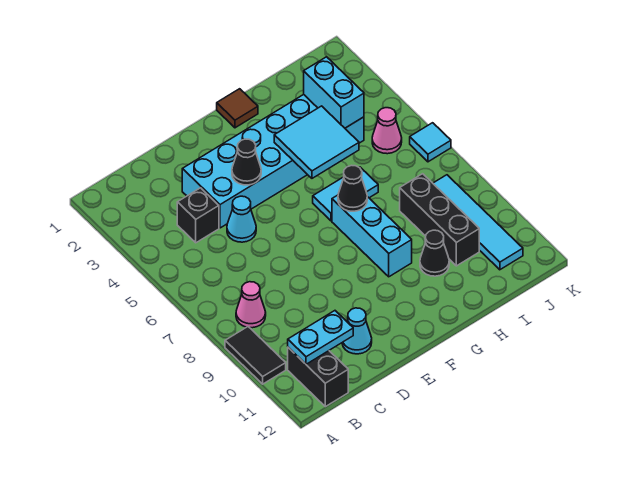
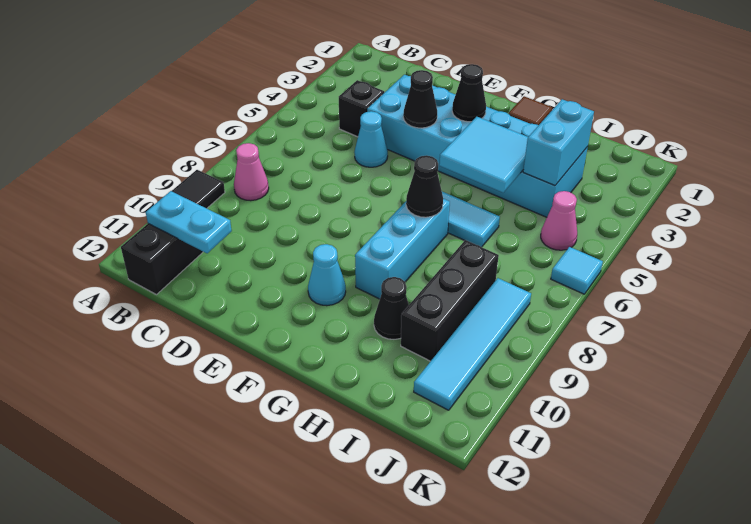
cyan 1x1 cone [342,308,372,354] -> cyan 1x1 cone moved to [308,244,346,306]
none -> black 1x1 cone [452,64,486,122]

